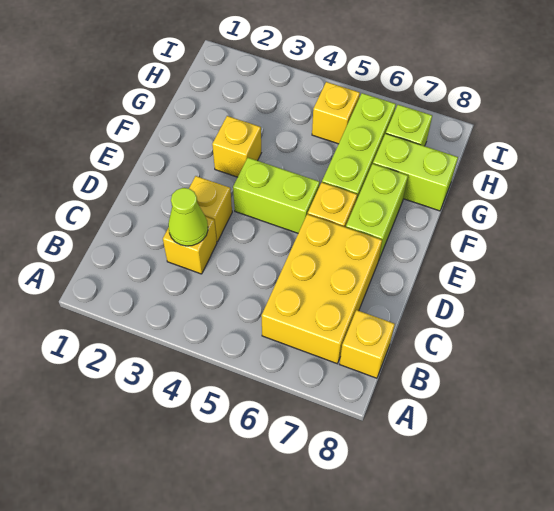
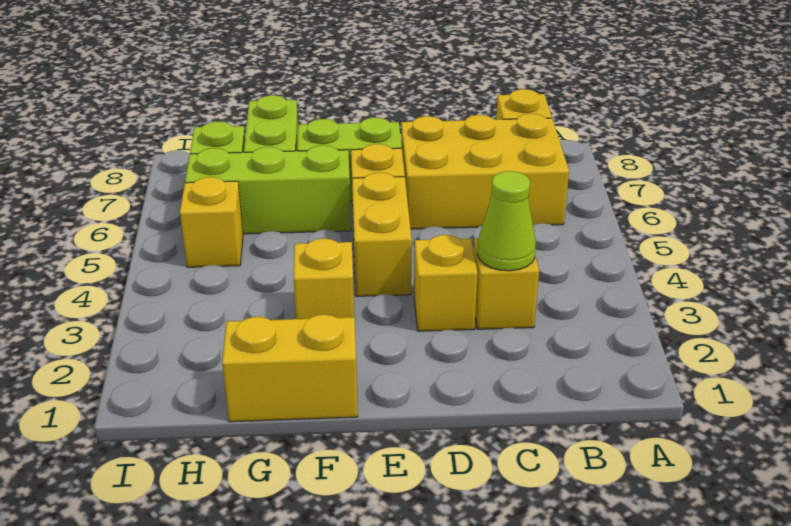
lime 1x2 brick [233,158,320,233] -> yellow 1x2 brick [352,173,412,296]
none -> yellow 1x2 brick [222,315,358,422]

